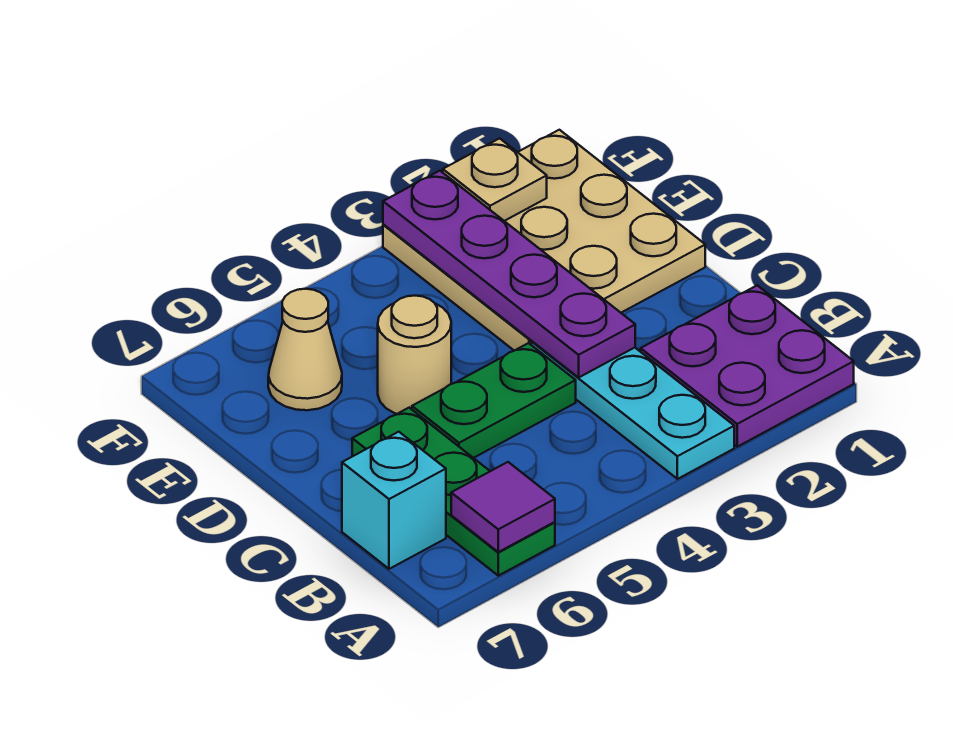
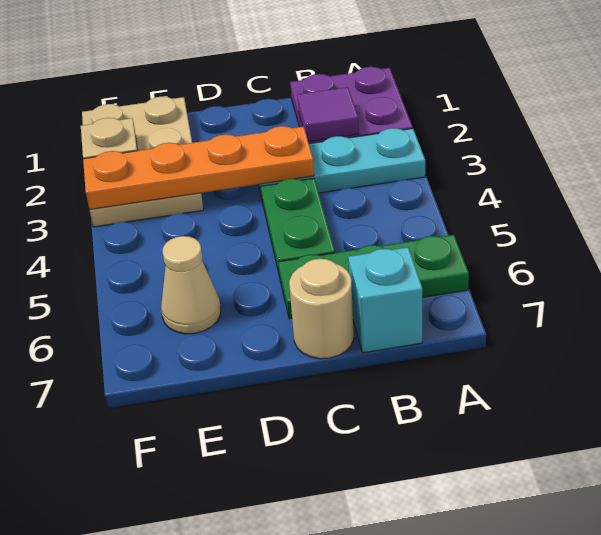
purple 1x1 tile [451,462,555,552] -> purple 1x1 tile moved to [297,87,359,142]
purple 1x4 plate [383,171,635,377] -> orange 1x4 plate [83,126,314,210]
tan 3x3 plate [383,130,705,351] -> tan 2x3 plate [82,97,203,227]
tan 1x1 round brick [378,296,451,414] -> tan 1x1 round brick moved to [289,259,354,359]

